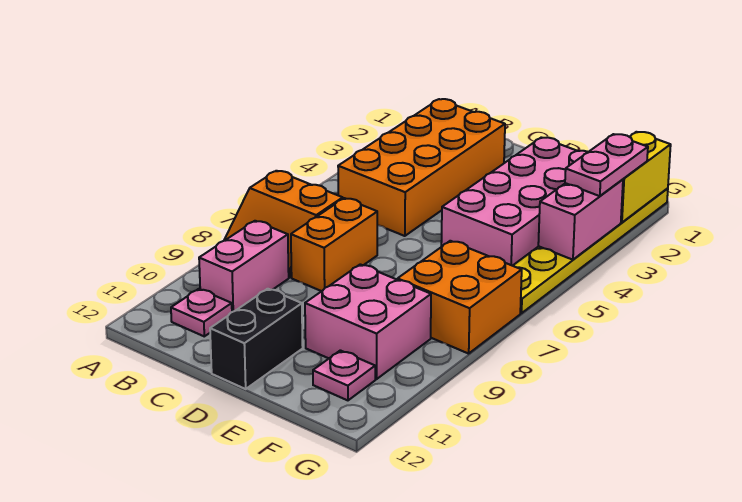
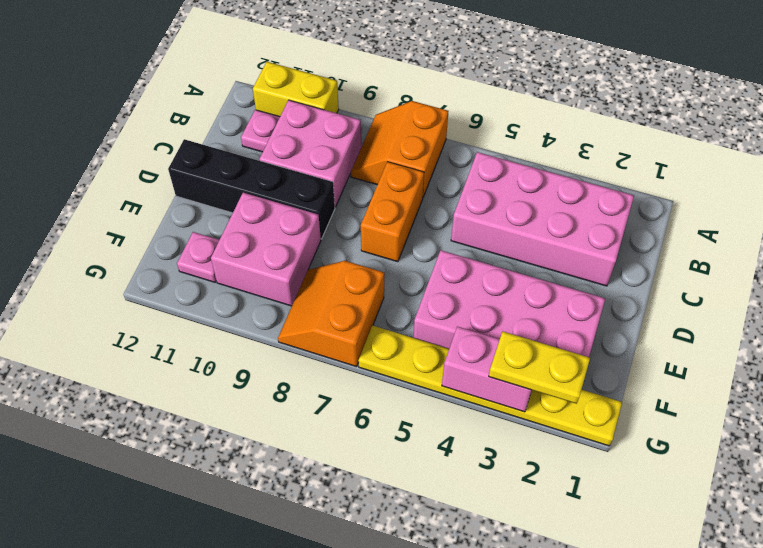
orange 2x4 brick [338,99,505,236] -> pink 2x4 brick [451,152,634,286]
pink 1x2 brick [199,221,289,312] -> pink 2x2 brick [259,100,361,207]
orange 1x2 brick [291,198,377,291] -> orange 1x2 brick turned to [361,162,424,262]
black 1x2 brick [210,289,303,389] -> black 1x4 brick [168,139,335,239]
orange 2x2 brick [398,241,522,354] -> orange 2x2 slope [278,261,384,367]
yellow 1x2 brick [621,132,671,223] -> yellow 1x2 brick moved to [253,62,339,116]
pink 1x2 plate [565,134,648,196] -> yellow 1x2 plate [489,332,590,404]

